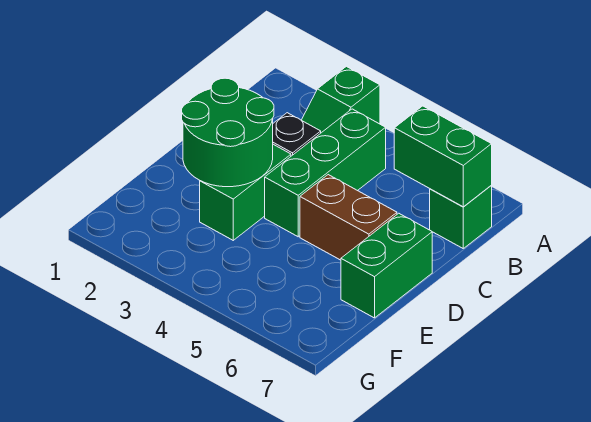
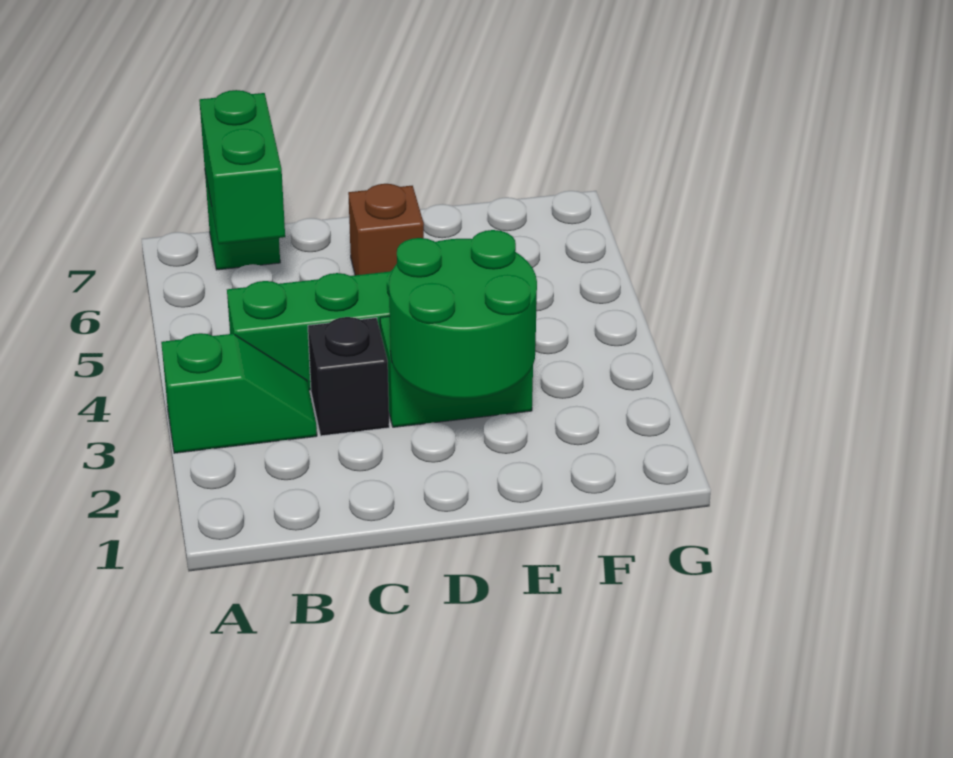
brown 1x2 brick [300,175,397,260] -> brown 1x1 brick [348,184,424,275]
green 1x2 brick [341,213,432,318] -> none

